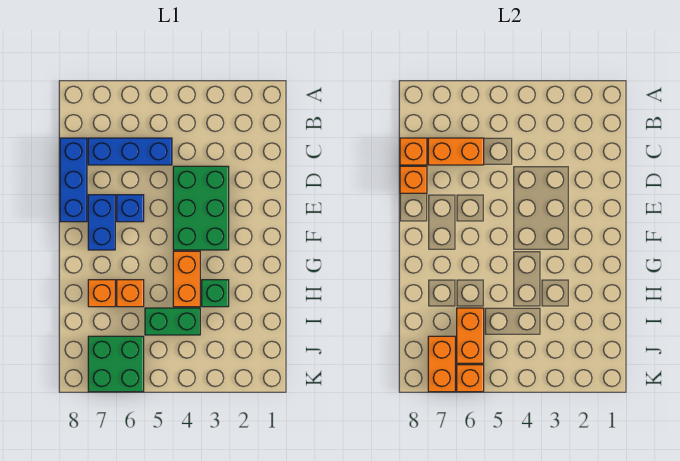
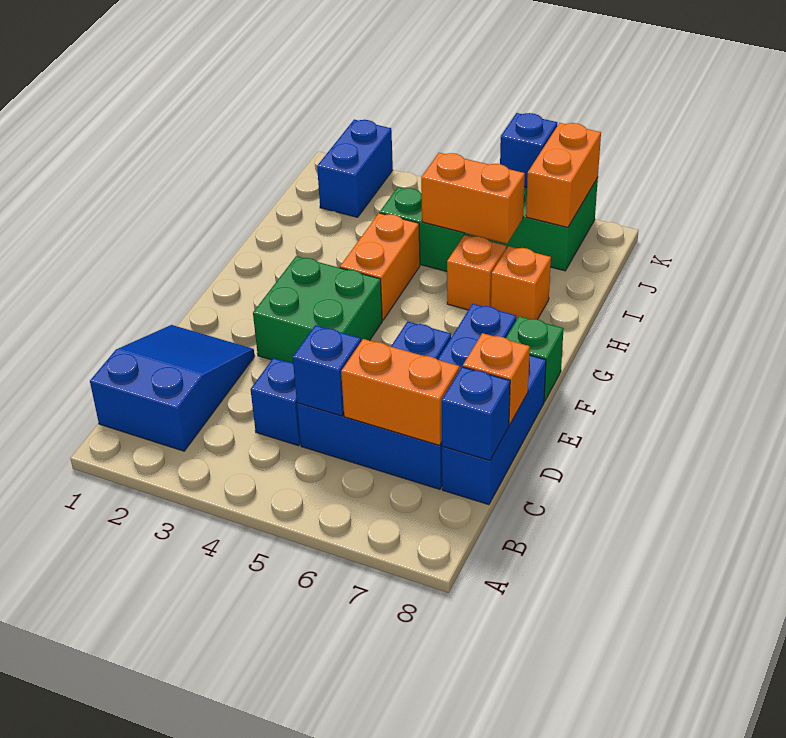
none -> blue 2x3 slope [90,325,255,451]
none -> blue 1x1 brick [250,358,301,446]
none -> blue 1x1 brick [293,325,361,416]
orange 1x1 brick [400,138,427,165] -> blue 1x1 brick [442,367,510,460]
green 2x3 brick [173,166,229,250] -> green 2x2 brick [253,256,382,363]
green 1x1 brick [202,280,229,307] -> green 1x1 brick moved to [506,316,564,402]
orange 1x2 brick [457,308,484,363] -> orange 1x2 brick turned to [421,153,525,244]
none -> blue 1x2 brick [317,120,393,217]
orange 1x1 brick [457,365,484,392] -> blue 1x1 brick [500,113,557,187]

